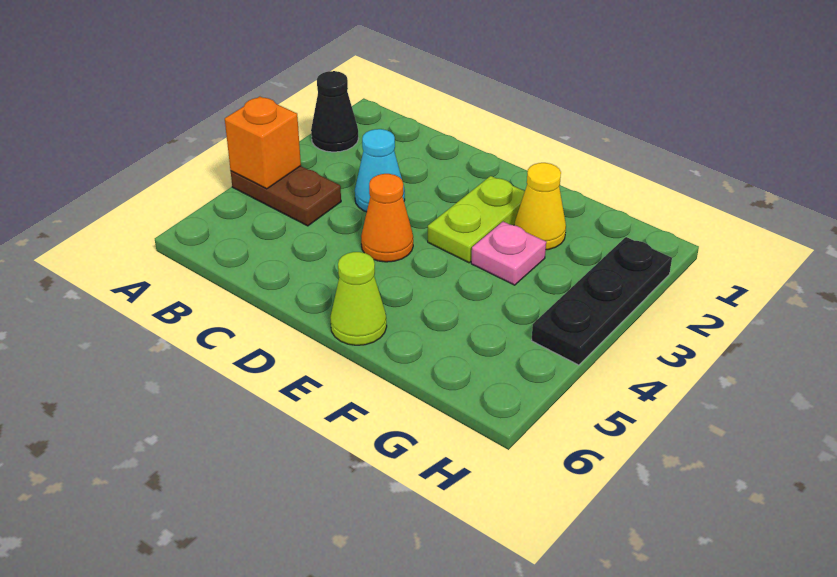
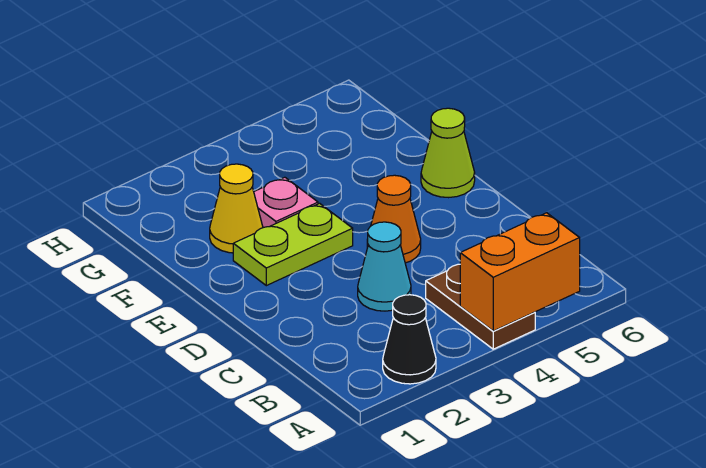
orange 1x1 brick [225,97,301,189] -> orange 1x2 brick [460,213,580,331]
black 1x3 plate [531,237,672,365] -> none

